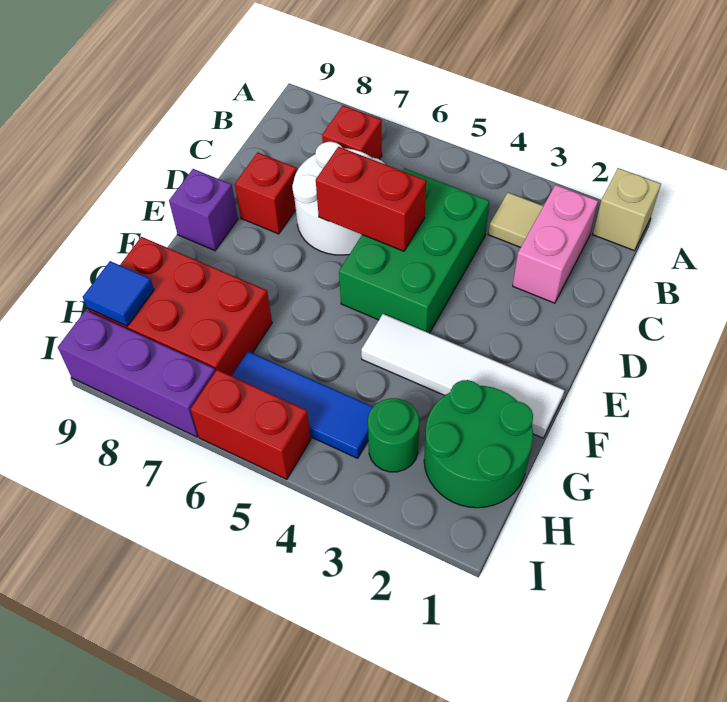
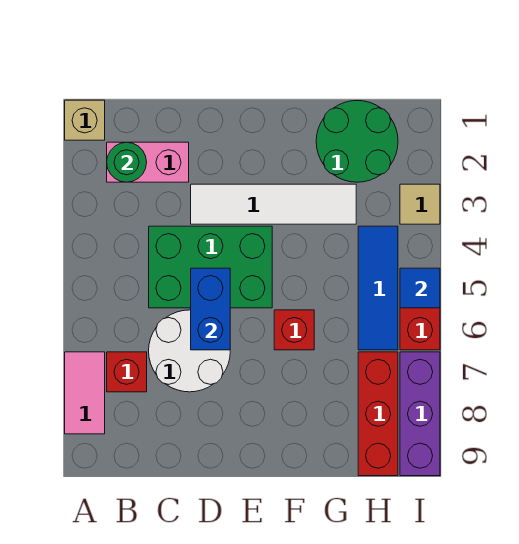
none -> pink 1x2 tile [65,352,105,434]
tan 1x1 tile [488,193,543,247] -> tan 1x1 tile moved to [400,184,440,224]
red 1x2 brick [316,147,426,251] -> blue 1x2 brick [191,268,230,350]
red 1x1 brick [235,152,297,234] -> red 1x1 brick moved to [274,310,314,350]
purple 1x1 brick [169,169,238,251] -> none
white 1x4 tile [361,314,564,438] -> white 1x4 tile turned to [191,184,356,224]
red 2x3 brick [87,237,272,376] -> red 1x3 brick [358,352,398,476]
green 1x1 round brick [368,398,419,472] -> green 1x1 round brick moved to [107,142,147,182]
blue 1x1 tile [83,261,154,326] -> blue 1x1 tile moved to [400,268,440,308]

